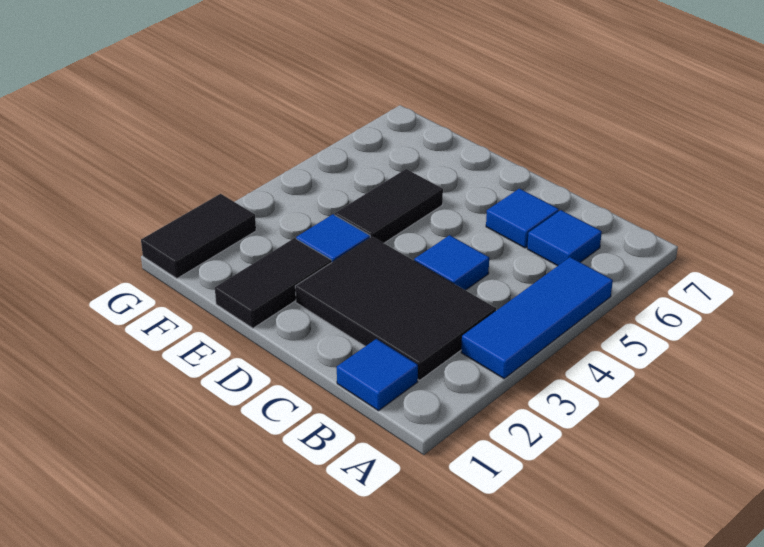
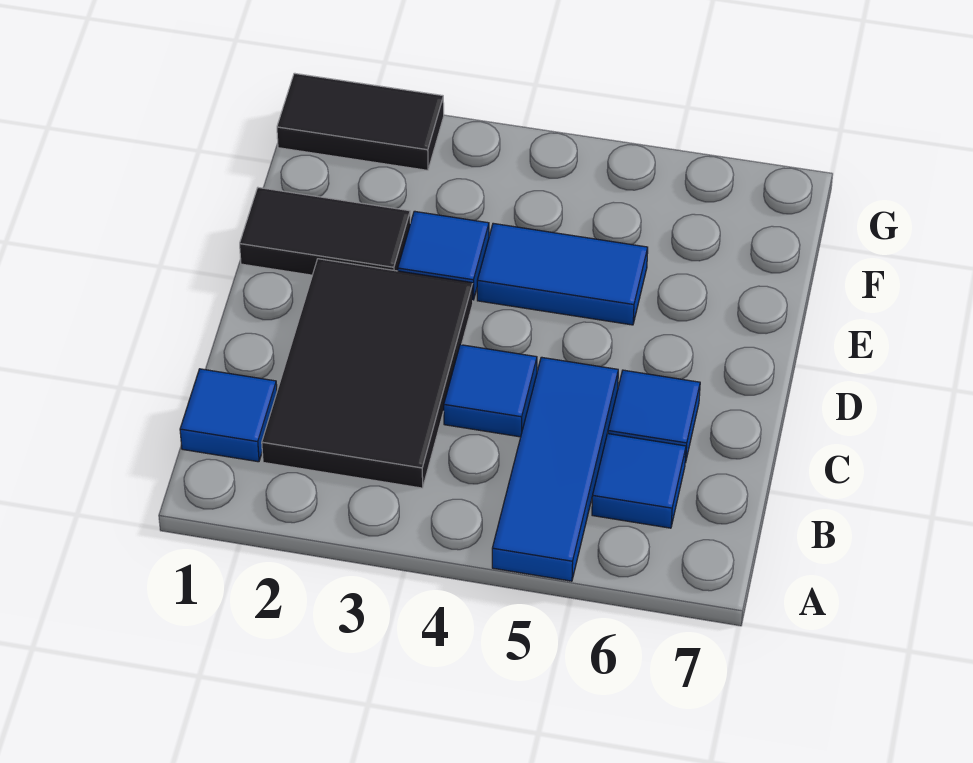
blue 1x3 tile [461,257,613,379] -> blue 1x3 tile turned to [492,357,618,581]
black 1x2 tile [335,169,443,243] -> blue 1x2 tile [477,223,648,325]

